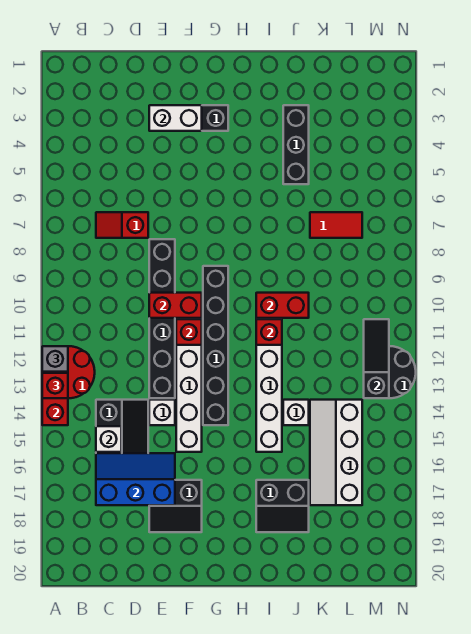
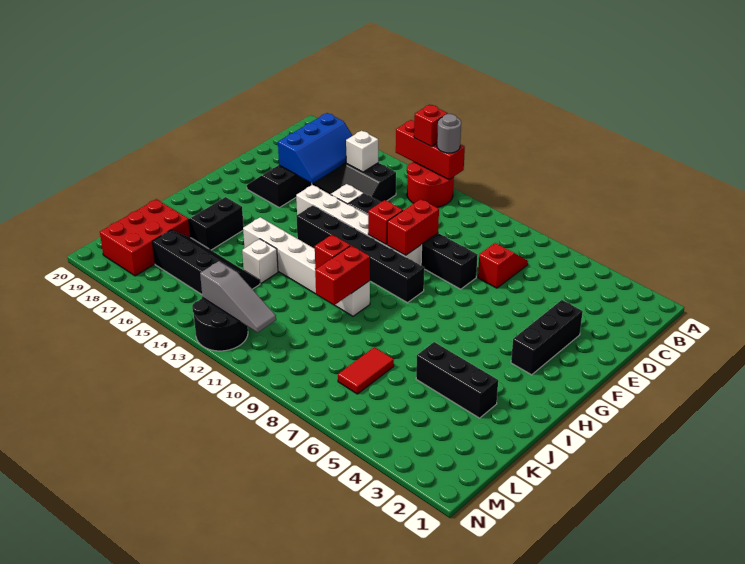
grey 1x1 brick [42,346,68,372] -> grey 1x1 round brick [437,114,461,153]
white 1x2 brick [149,105,202,131] -> none
white 2x4 slope [310,400,362,505] -> black 2x4 slope [152,230,260,294]
none -> red 2x3 brick [100,199,191,276]
black 1x3 slope [364,319,389,398] -> grey 1x3 slope [200,261,276,333]

